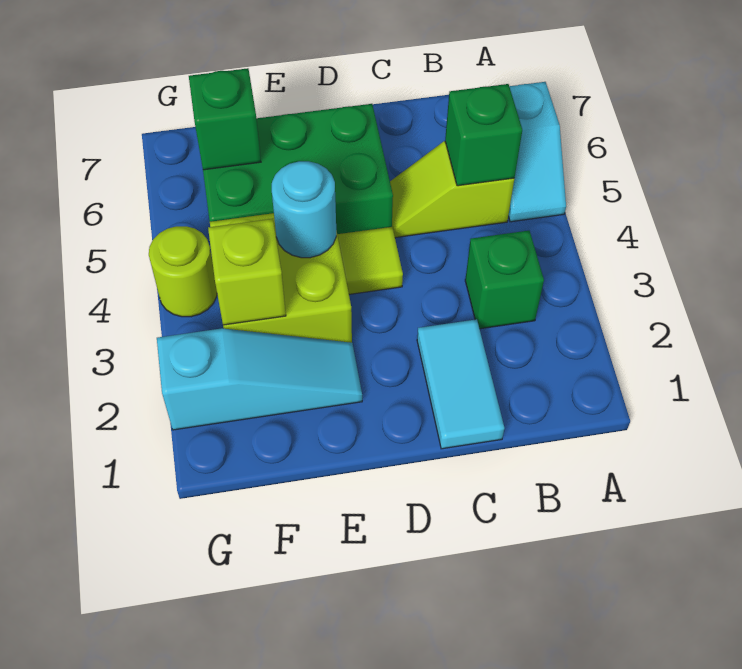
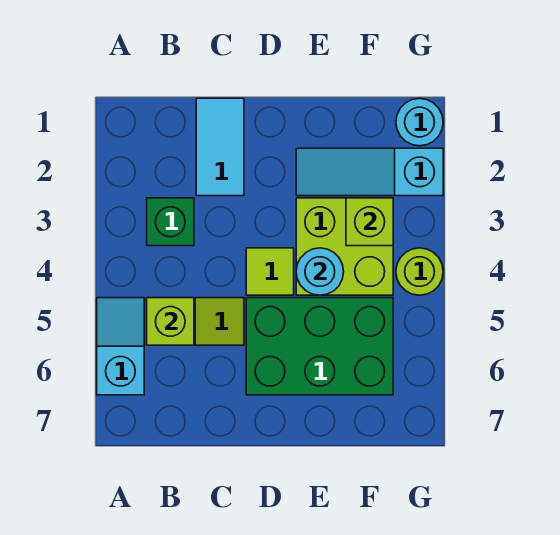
green 1x1 brick [445,84,522,186] -> lime 1x1 brick [147,298,194,345]
green 1x1 brick [189,68,261,170] -> none
none -> cyan 1x1 round brick [396,98,443,146]

